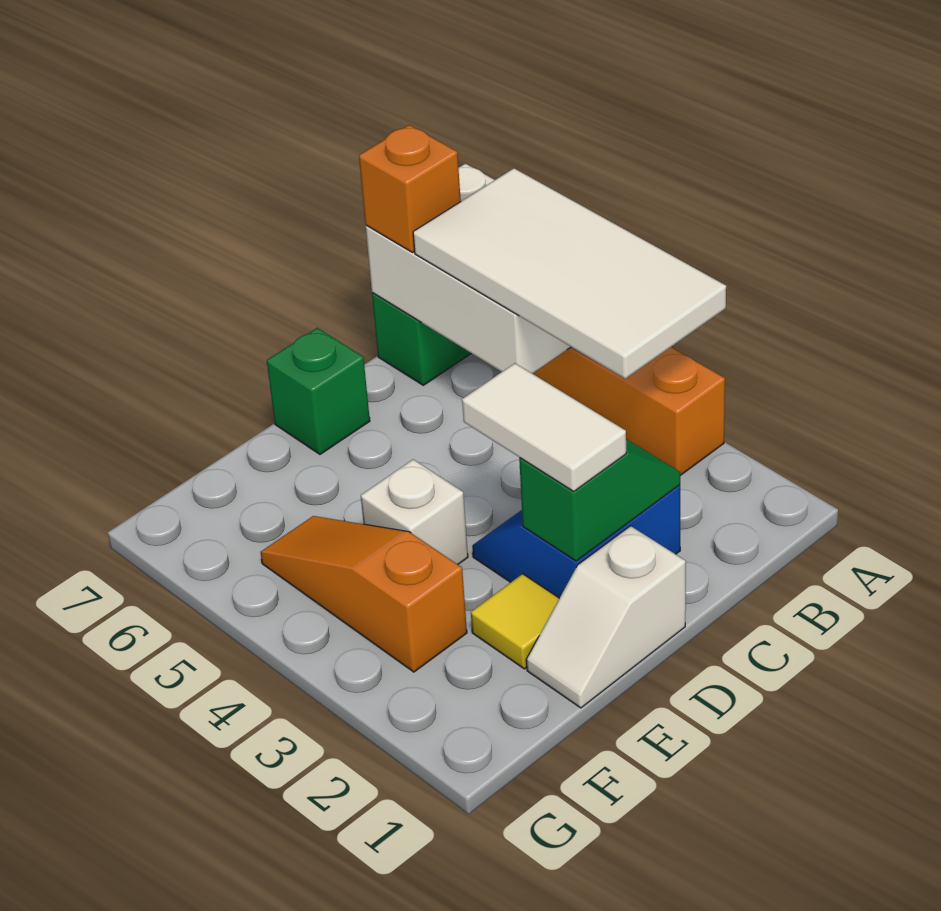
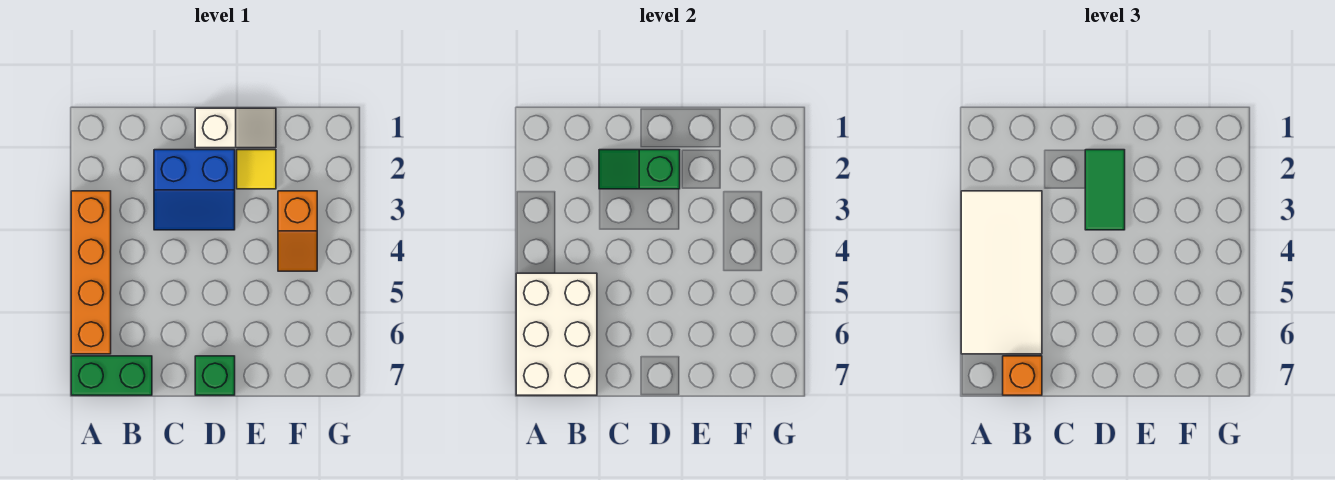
white 1x2 tile [462,363,626,491] -> green 1x2 tile [1085,150,1125,230]
white 1x1 brick [361,459,468,564] -> none
orange 1x3 slope [261,516,467,672] -> orange 1x2 slope [278,191,317,271]

